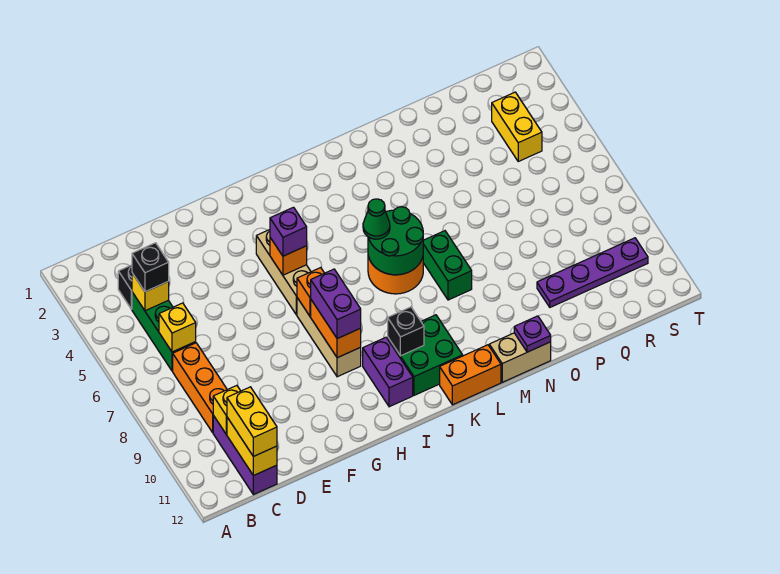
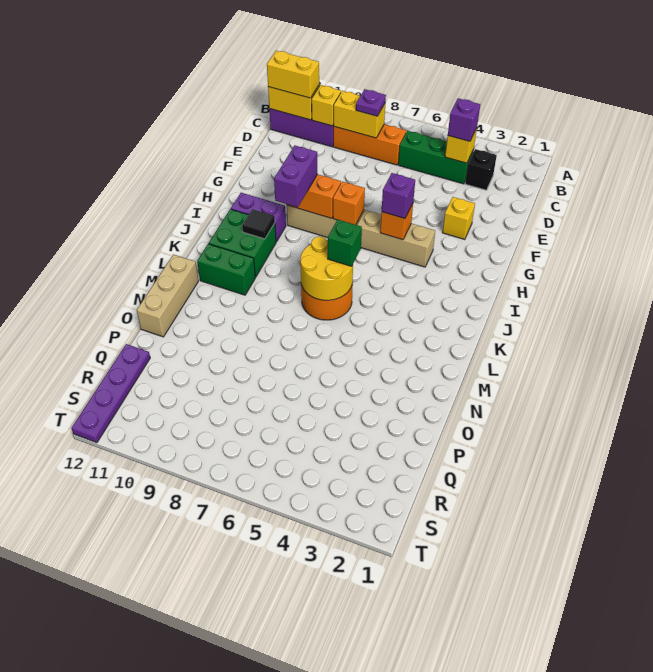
black 1x1 brick [132,243,169,292] -> purple 1x1 brick [448,98,480,141]
yellow 1x1 brick [159,303,196,352] -> yellow 1x1 brick moved to [443,197,475,240]
purple 1x2 brick [311,269,361,339] -> purple 1x2 brick turned to [274,146,318,207]
black 1x1 brick [388,307,424,356] -> black 1x1 tile [242,209,275,239]
green 2x2 round brick [368,207,423,275] -> yellow 2x2 round brick [300,237,353,300]
green 1x1 cone [363,199,390,239] -> green 1x1 brick [328,220,362,266]
orange 1x2 brick [440,345,501,405] -> none
green 1x2 brick [423,231,472,300] -> green 1x2 brick moved to [197,244,255,295]
tan 1x2 brick [489,333,551,382] -> tan 1x3 brick [137,255,198,337]
purple 1x1 plate [514,316,551,352] -> purple 1x1 plate moved to [356,89,386,116]
purple 1x4 plate [537,238,648,307] -> purple 1x4 plate moved to [72,344,150,443]
yellow 1x2 brick [492,92,542,161] -> yellow 1x2 brick moved to [334,91,385,138]

